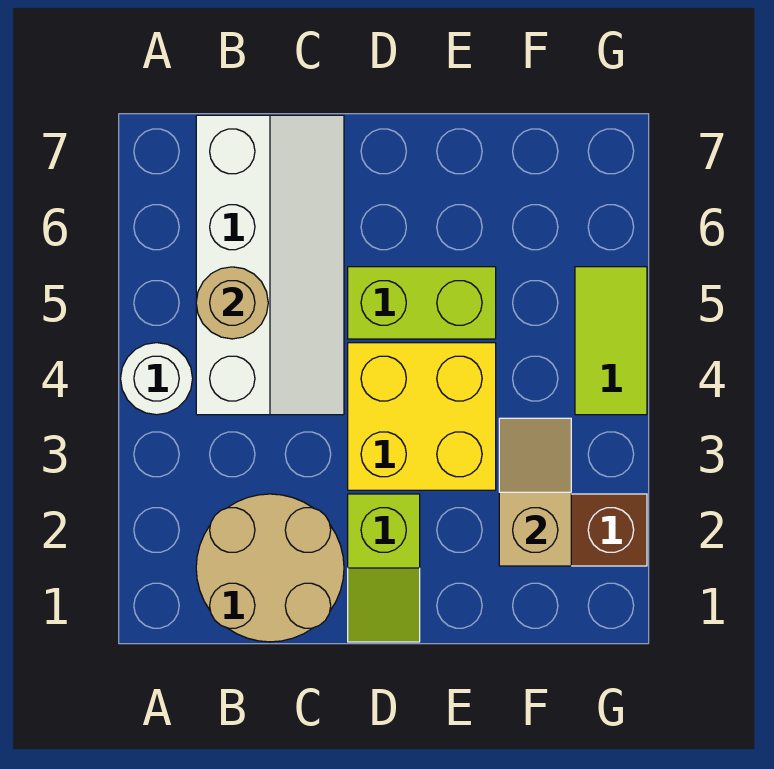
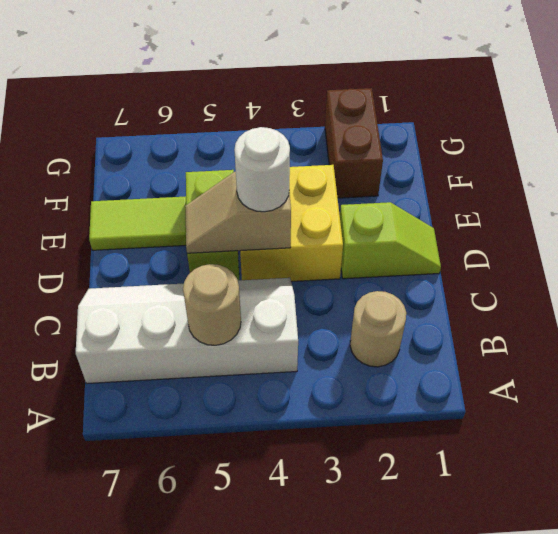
white 1x1 round brick [121,343,193,415] -> white 1x1 round brick moved to [234,127,290,212]
tan 2x2 round brick [196,494,344,642] -> tan 1x1 round brick [350,291,406,367]
tan 1x2 slope [499,418,571,566] -> tan 1x2 slope moved to [185,172,291,253]
lime 1x2 tile [575,267,647,415] -> lime 1x2 tile moved to [89,197,186,250]

